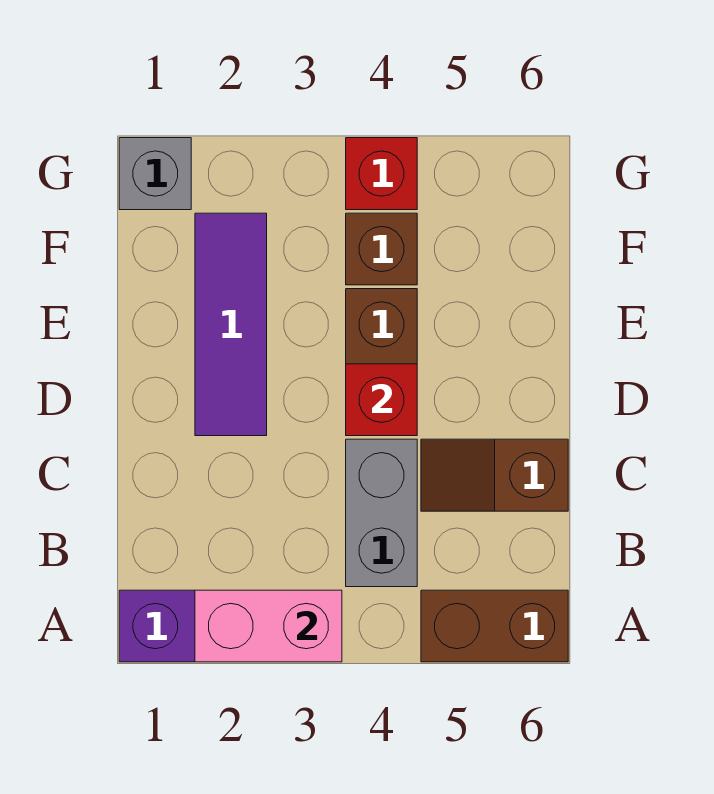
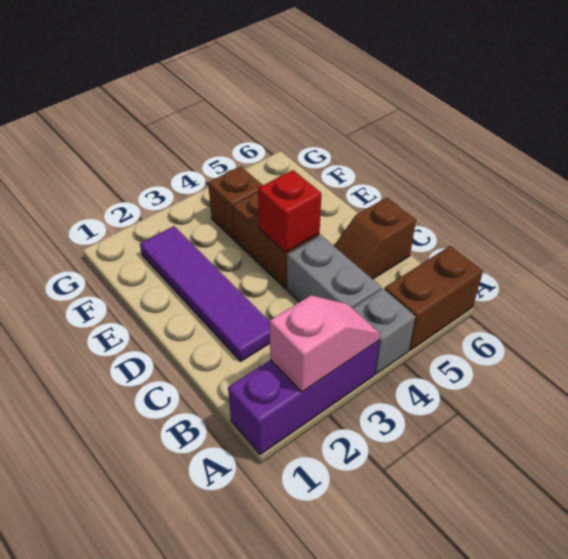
pink 1x2 brick [195,590,342,662] -> pink 1x2 slope [270,295,380,392]
purple 1x3 tile [195,213,267,436] -> purple 1x4 tile [140,226,270,361]
grey 1x1 brick [119,138,191,210] -> grey 1x1 brick moved to [353,289,416,374]
red 1x1 brick [346,138,417,210] -> none

